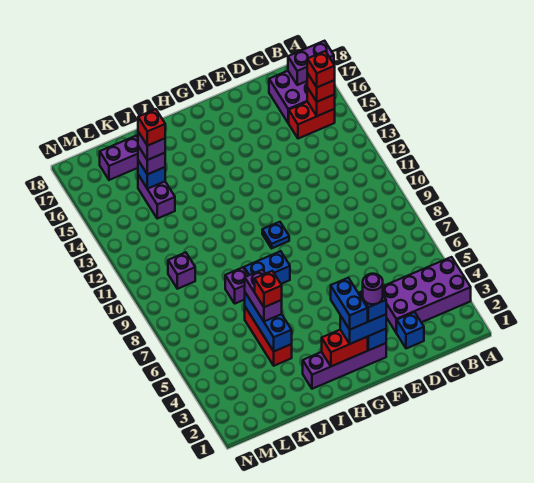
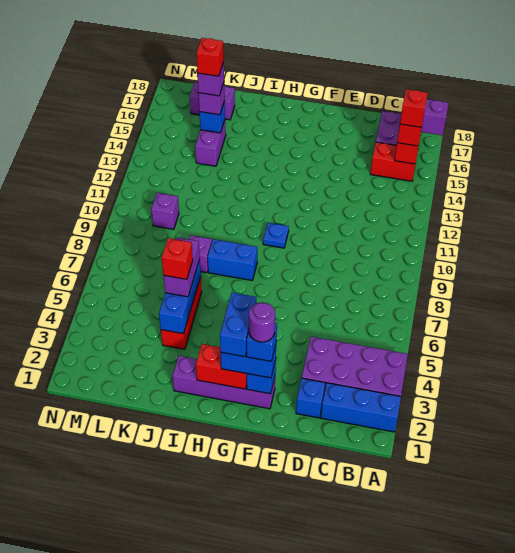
none -> blue 1x3 brick [321,383,401,432]

